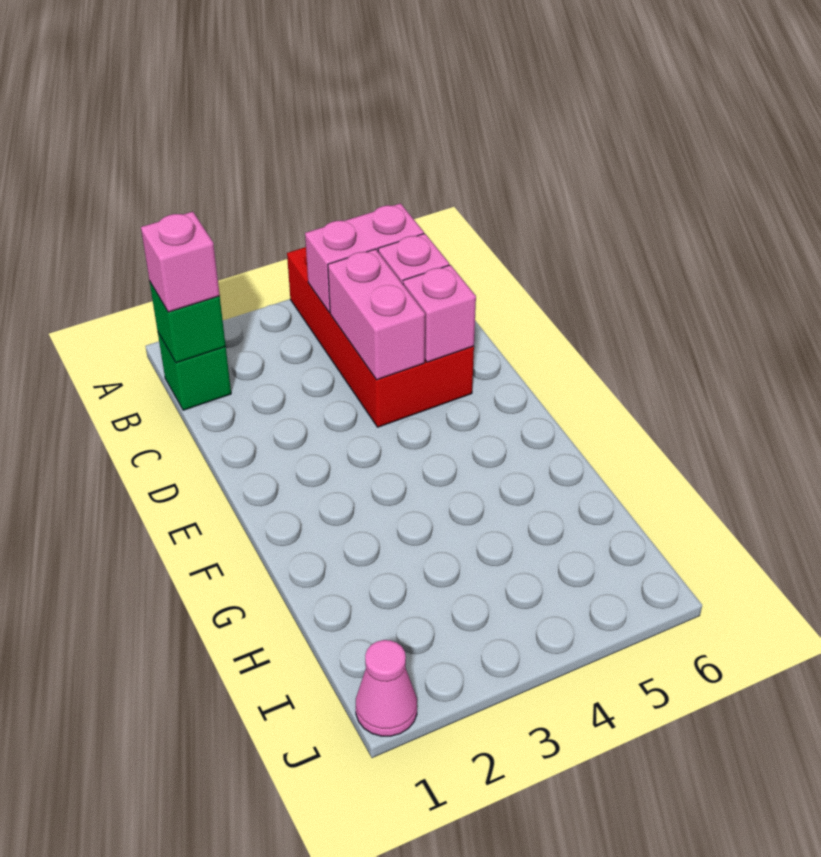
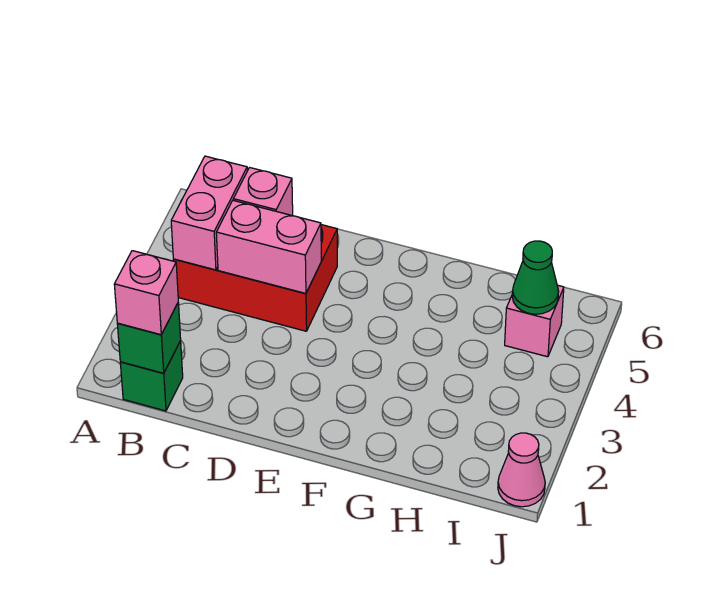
red 2x4 brick [287,247,474,427] -> red 2x3 brick [173,225,337,331]
pink 1x1 brick [403,265,476,362] -> pink 1x1 brick moved to [505,285,564,357]
none -> green 1x1 cone [512,241,559,314]

